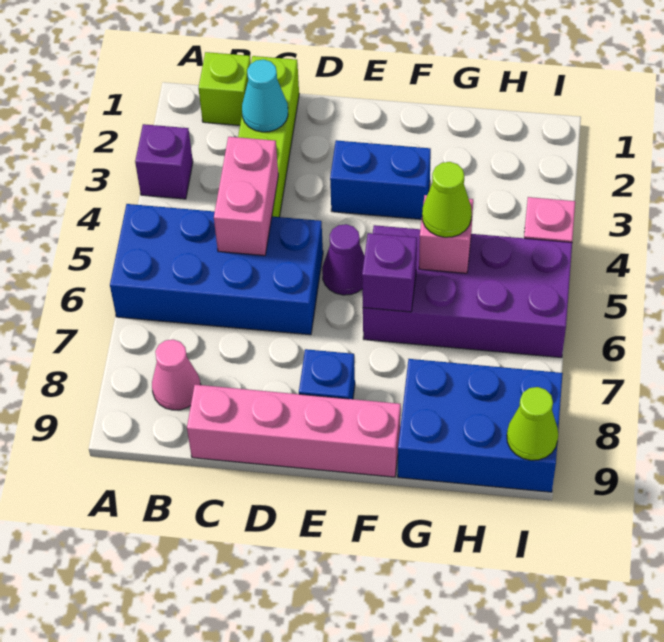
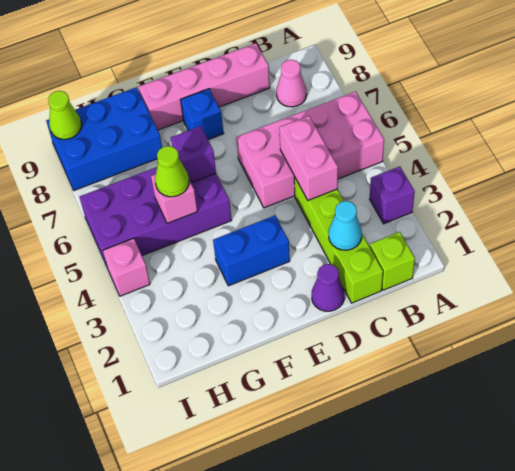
blue 2x4 brick [110,204,323,335] -> pink 2x4 brick [236,92,384,208]
purple 1x1 cone [322,224,365,295] -> purple 1x1 cone moved to [311,264,344,311]

